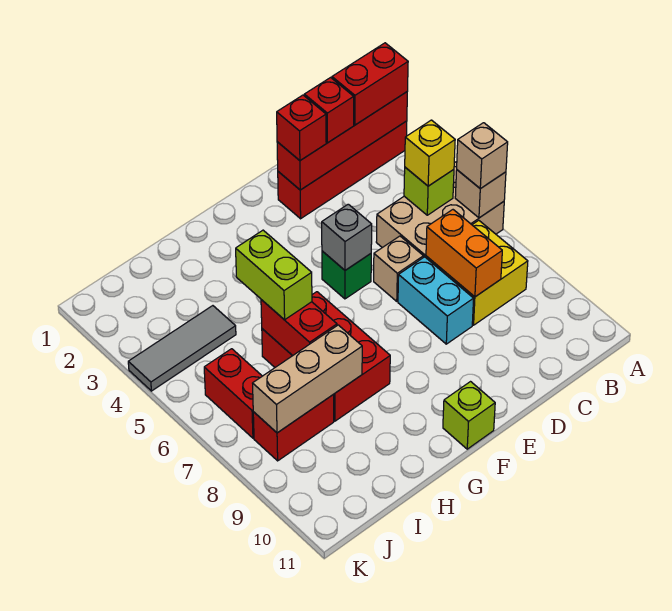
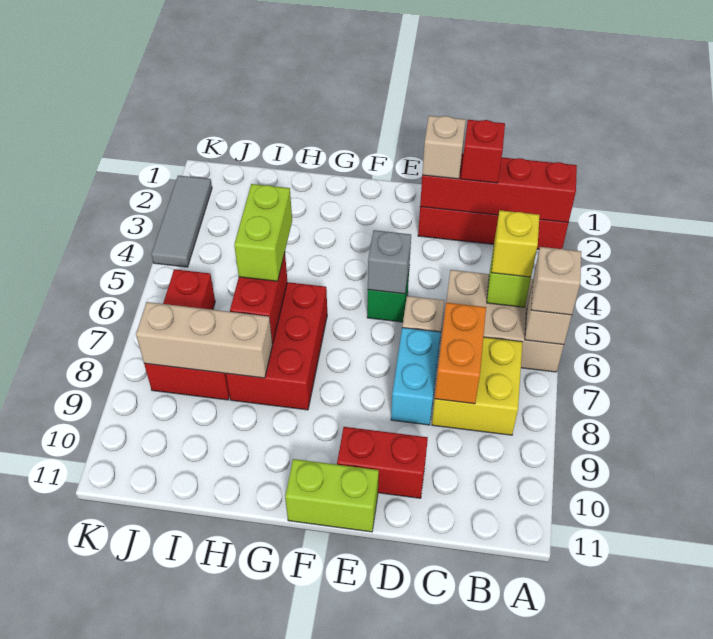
red 1x2 brick [332,43,408,125] -> red 1x2 brick moved to [337,427,428,498]
red 1x1 brick [277,95,326,160] -> tan 1x1 brick [422,116,466,179]
lime 1x1 brick [443,382,495,449] -> lime 1x2 brick [285,459,379,532]
grey 1x3 tile [128,306,236,391] -> grey 1x3 tile turned to [151,176,212,267]

